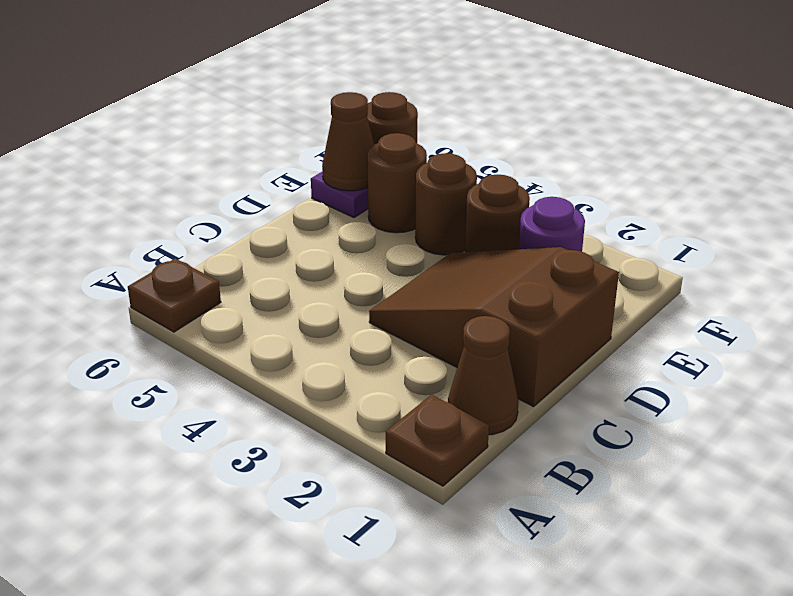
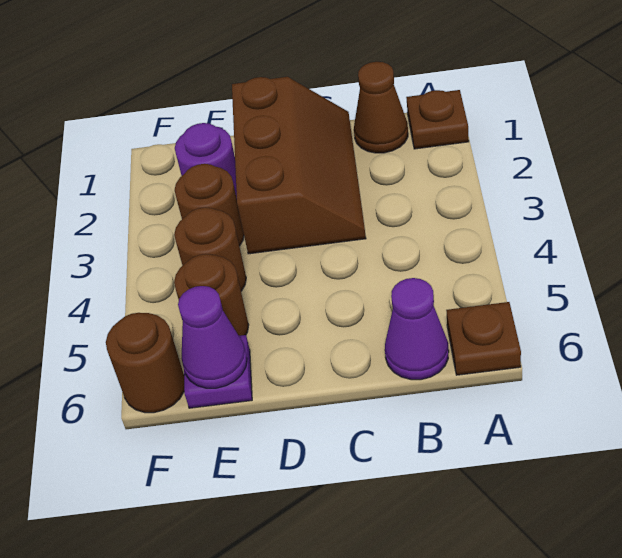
none -> purple 1x1 cone [385,278,449,380]
brown 2x3 slope [369,247,619,407] -> brown 2x3 slope turned to [232,77,366,254]
brown 1x1 cone [322,92,374,191] -> purple 1x1 cone [178,286,247,388]

